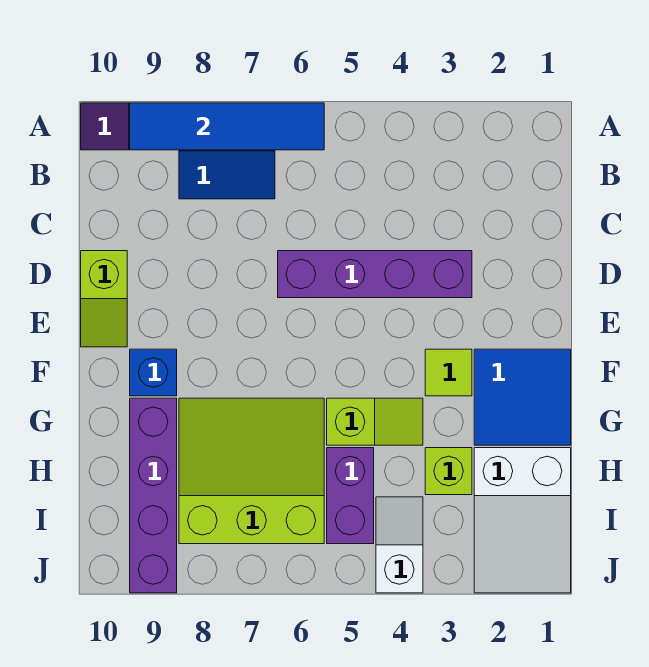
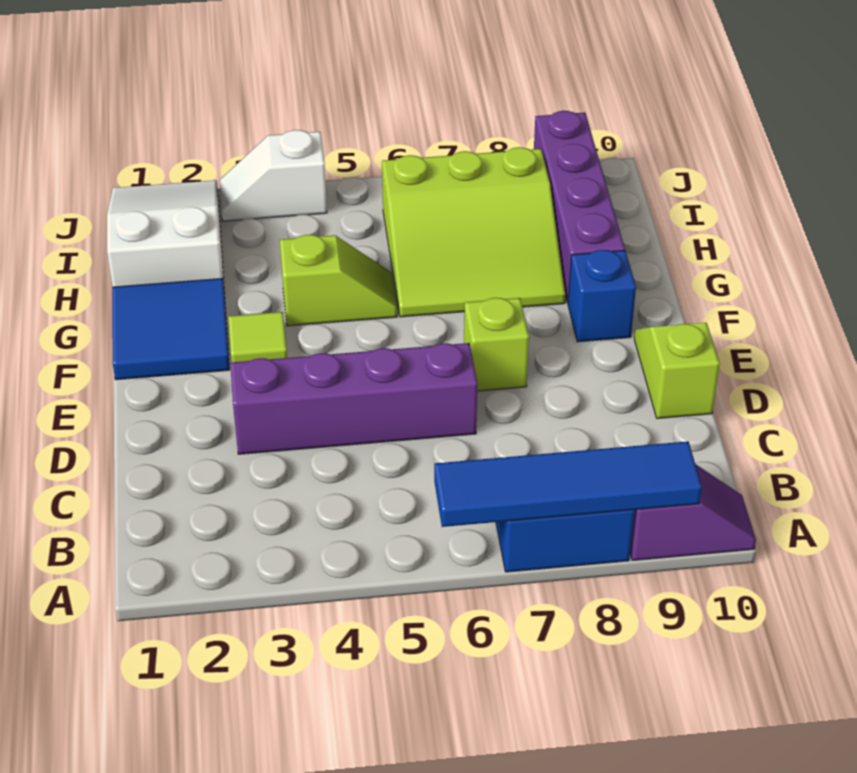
lime 1x2 slope [327,398,423,445] -> lime 1x2 slope turned to [280,235,397,326]
lime 1x1 brick [425,448,472,495] -> lime 1x1 brick moved to [464,298,529,391]
purple 1x2 brick [327,448,374,544] -> none
white 1x2 slope [376,497,423,593] -> white 1x2 slope turned to [219,130,327,221]

